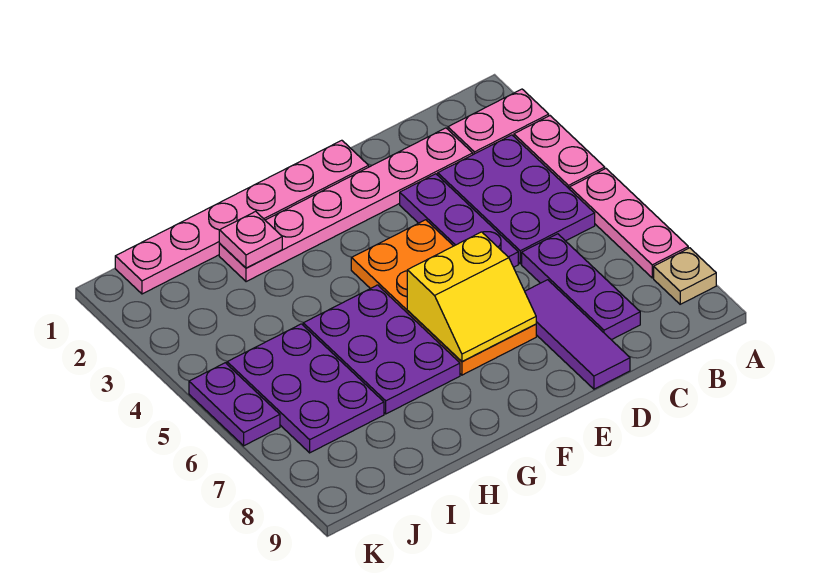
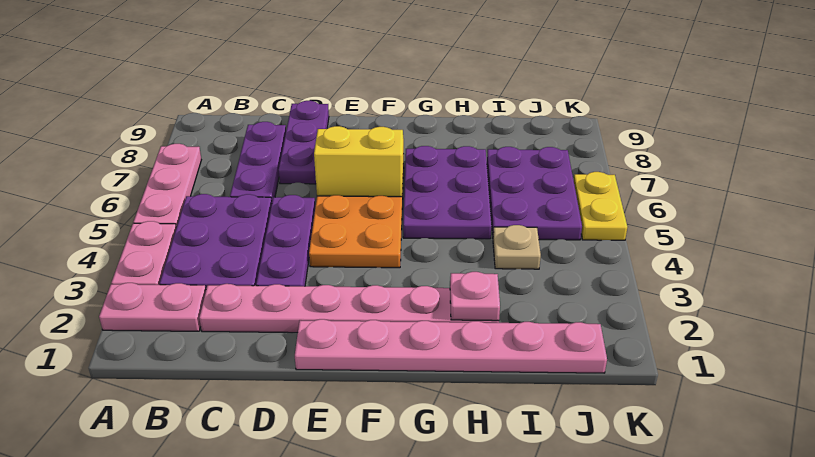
tan 1x1 plate [654,248,716,304] -> tan 1x1 plate moved to [493,225,541,269]
purple 1x3 tile [525,280,630,389] -> purple 1x3 plate [279,101,329,184]
purple 1x2 plate [189,363,280,446] -> yellow 1x2 plate [574,172,627,240]

